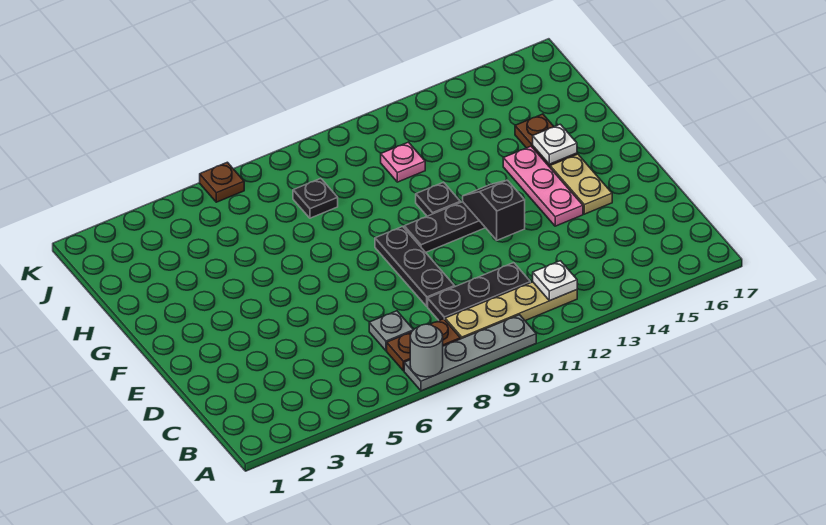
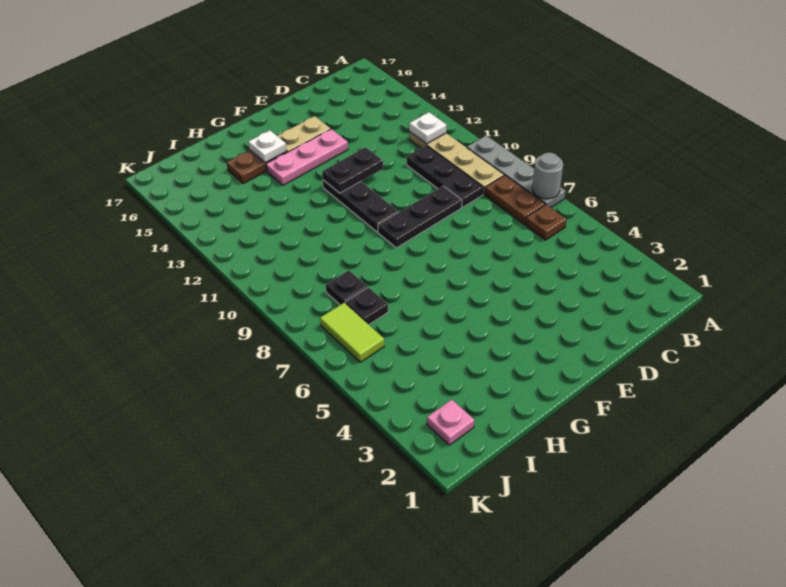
grey 1x1 plate [369,311,413,351] -> none
black 1x2 slope [463,180,525,240] -> black 1x2 plate [322,147,383,193]
black 1x1 plate [416,182,460,216] -> black 1x1 plate moved to [345,287,388,325]
pink 1x1 plate [381,142,425,182] -> pink 1x1 plate moved to [427,400,474,445]
none -> lime 1x2 tile [320,303,384,362]
brown 1x1 plate [200,162,244,202] -> brown 1x1 plate moved to [526,205,567,240]

